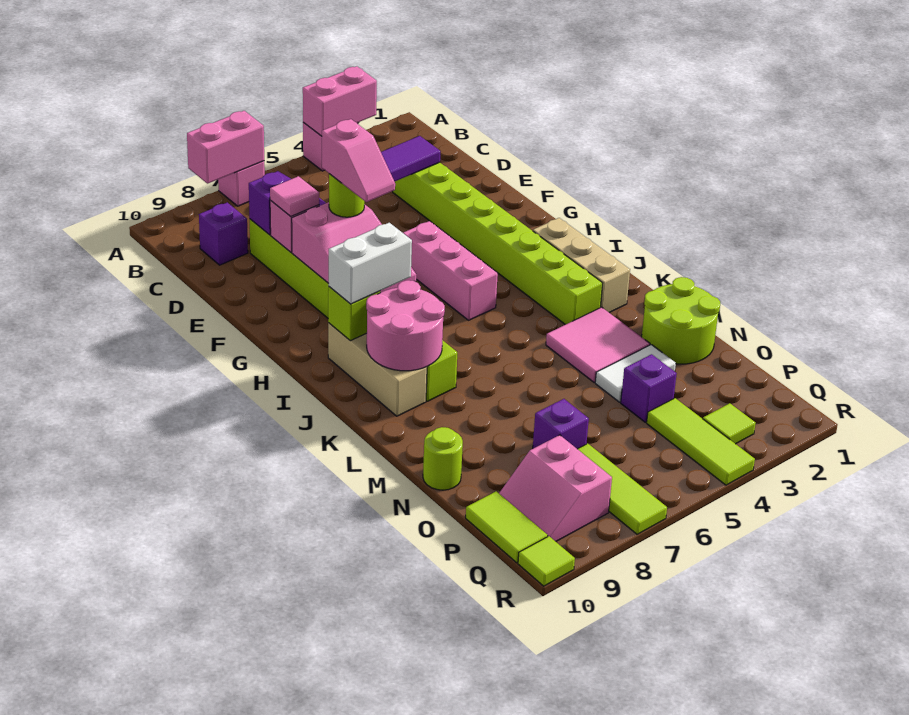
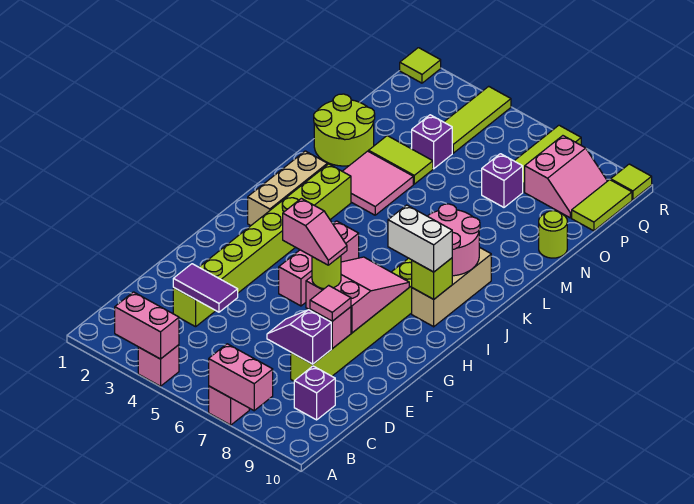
pink 1x2 slope [322,119,395,202] -> pink 1x2 slope turned to [283,198,347,265]
white 1x2 tile [595,345,676,402] -> lime 1x2 tile [369,136,433,184]
lime 1x1 tile [703,403,756,444] -> lime 1x1 tile moved to [400,48,441,83]

